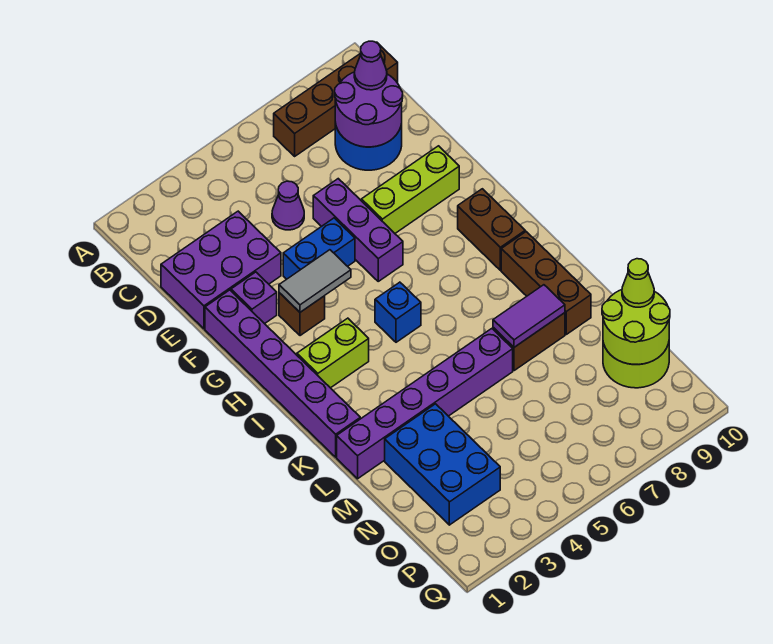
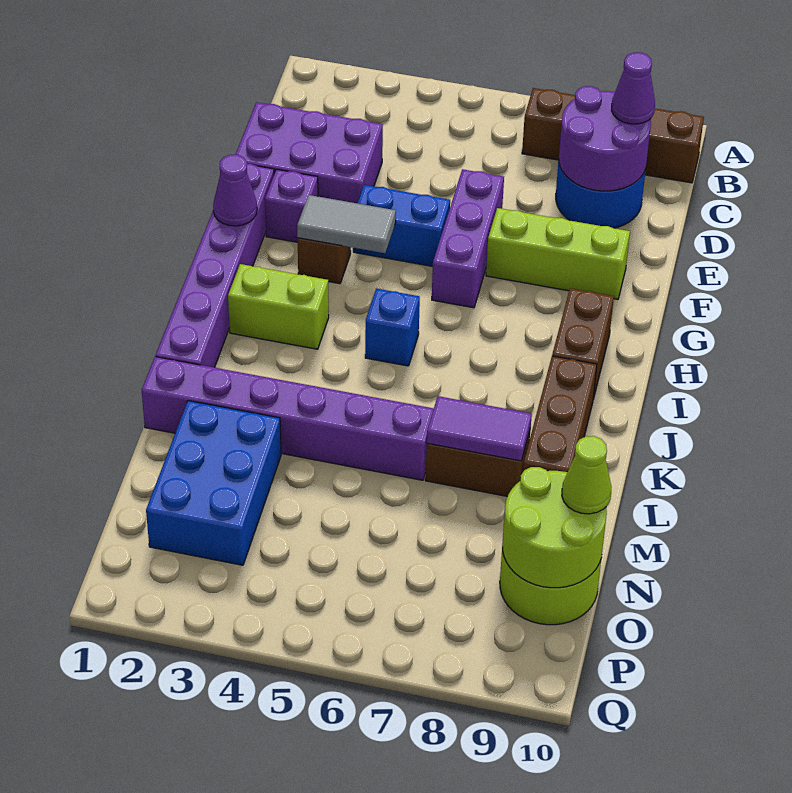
purple 1x1 cone [272,181,304,230] -> purple 1x1 cone moved to [213,155,257,226]

